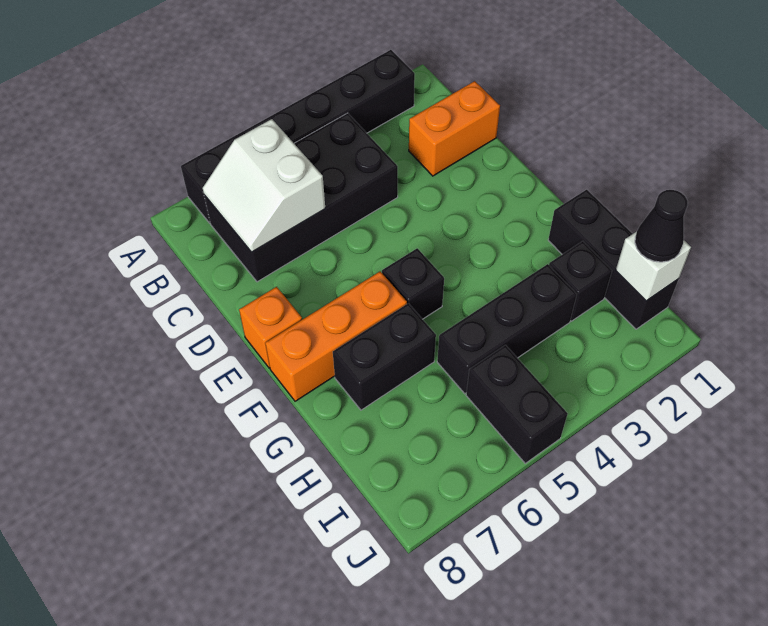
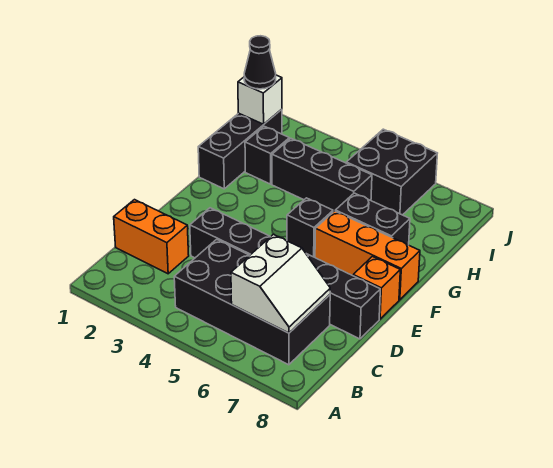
black 1x6 brick [181,50,415,223] -> black 1x6 brick moved to [190,208,380,339]
black 1x2 brick [466,345,568,463] -> black 2x2 brick [346,129,437,215]

